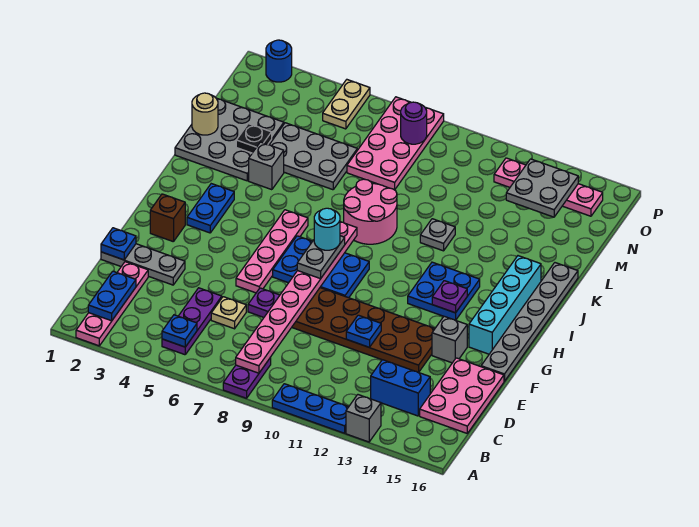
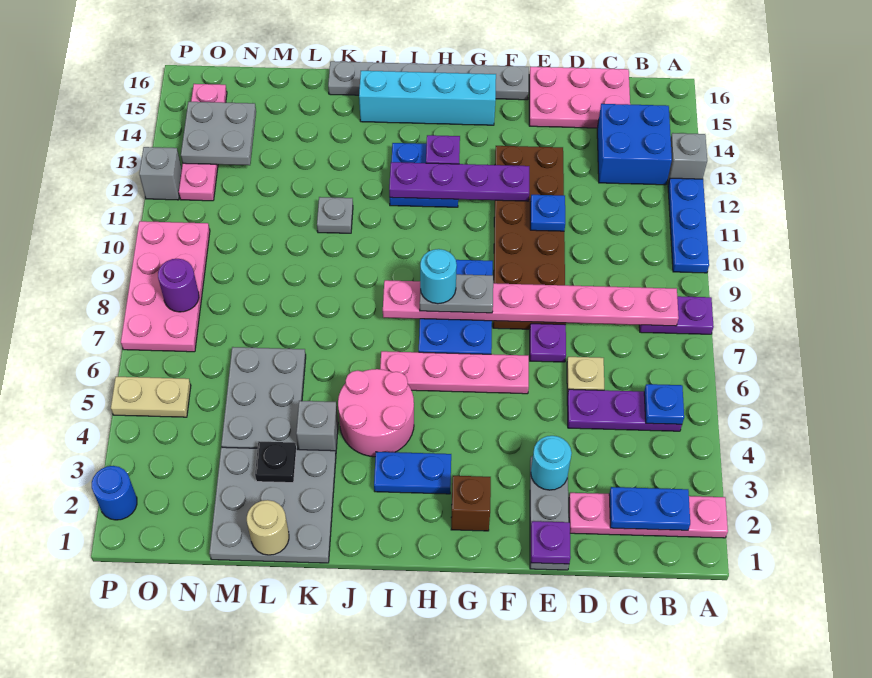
blue 1x2 brick [371,360,430,416] -> blue 2x2 brick [597,104,672,185]
blue 1x1 plate [101,228,136,260] -> purple 1x1 plate [531,521,571,564]
none -> cyan 1x1 round brick [531,436,572,490]
none -> purple 1x4 plate [389,162,529,201]
grey 1x1 brick [432,316,467,363] -> grey 1x1 brick moved to [139,147,182,200]
pink 2x2 round brick [344,179,397,244] -> pink 2x2 round brick moved to [338,369,414,457]
pink 2x4 plate [347,97,444,190] -> pink 2x4 plate turned to [121,221,210,352]

